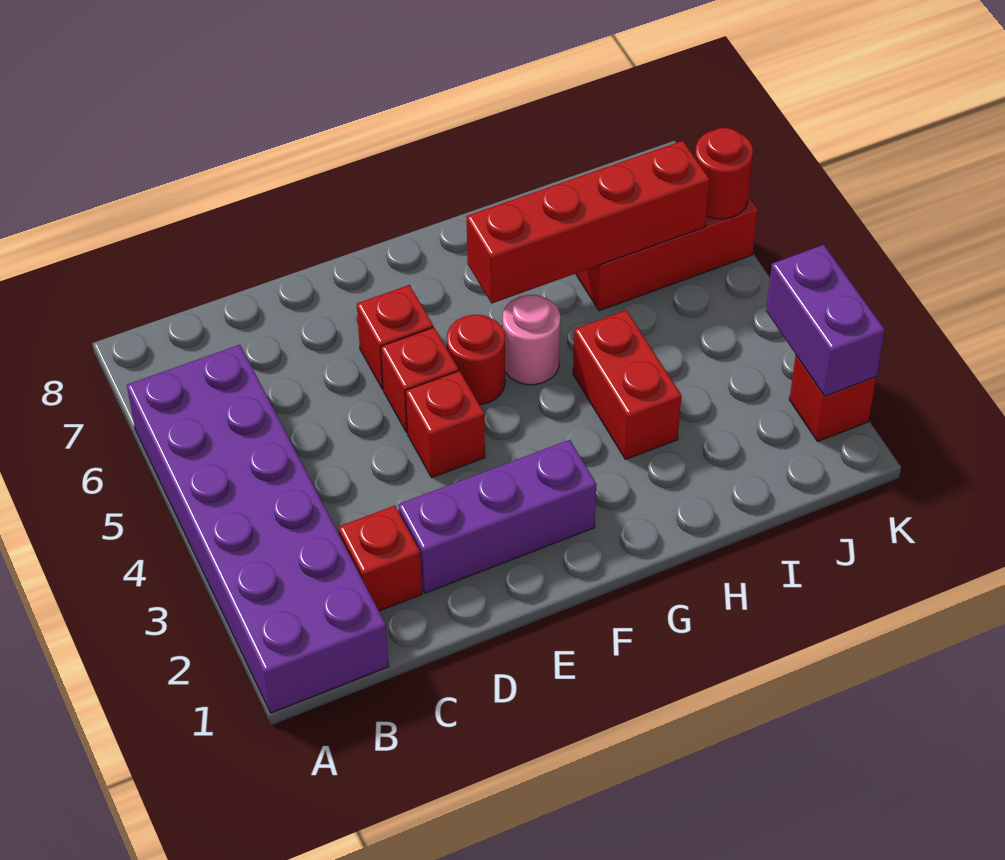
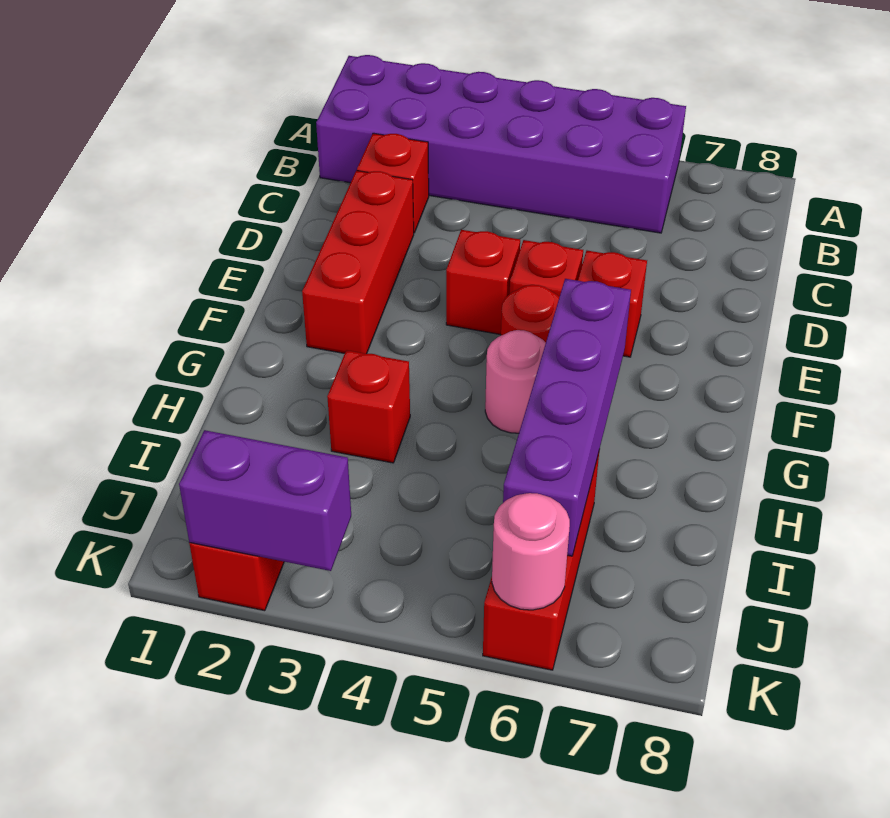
purple 1x3 brick [398,440,597,593] -> red 1x3 brick [302,170,414,354]
red 1x4 brick [466,141,710,303] -> purple 1x4 brick [503,279,631,556]
red 1x2 brick [573,310,681,460] -> red 1x1 brick [327,350,410,463]
red 1x1 round brick [695,128,753,219] -> pink 1x1 round brick [492,493,570,610]

